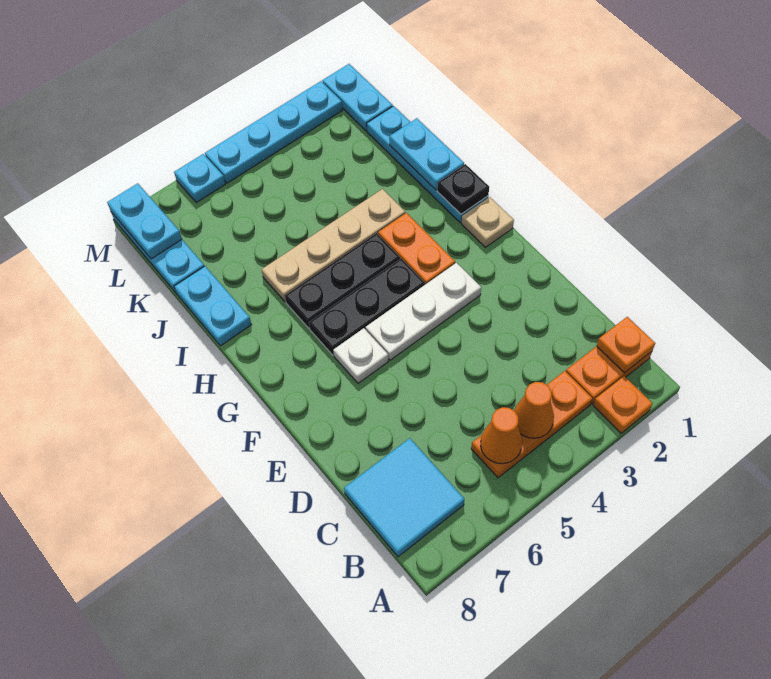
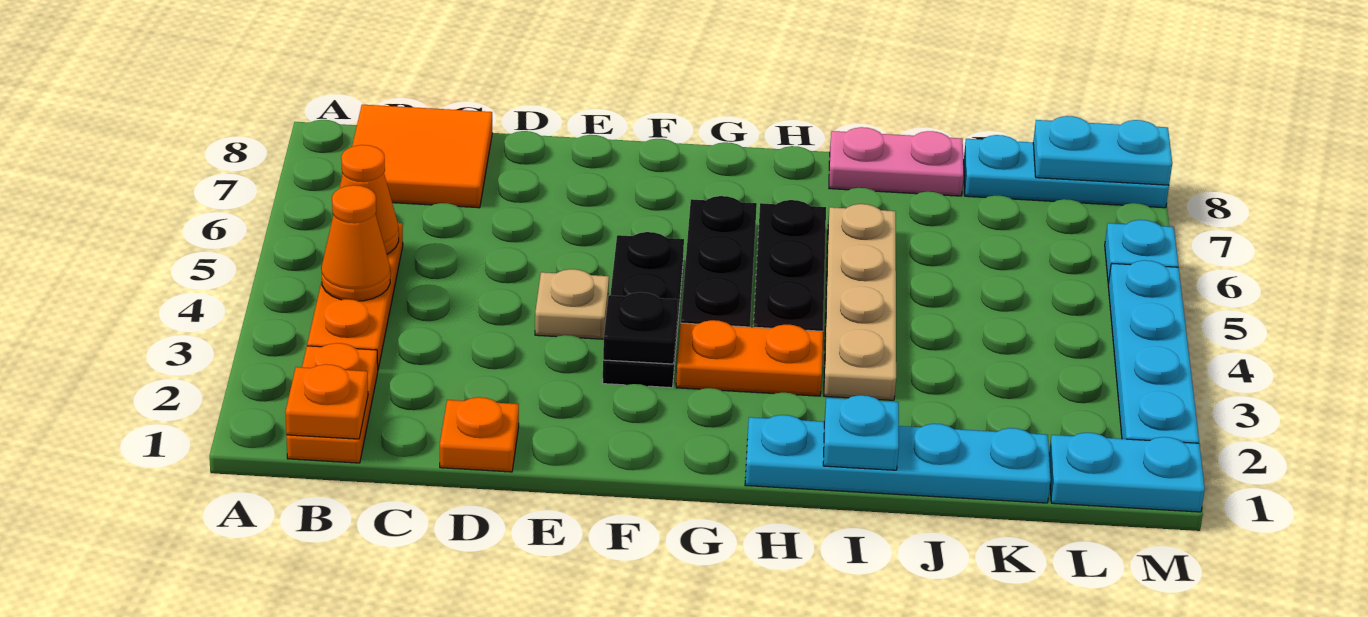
orange 1x1 plate [593,376,653,433] -> orange 1x1 plate moved to [440,397,519,472]
cyan 2x2 tile [344,438,464,557] -> orange 2x2 tile [352,105,492,208]
white 1x3 plate [365,263,481,360] -> black 1x3 plate [603,232,684,388]
white 1x1 plate [333,328,388,383] -> none
tan 1x1 plate [462,197,514,247] -> tan 1x1 plate moved to [535,269,609,339]
black 1x1 plate [437,164,489,214] -> black 1x1 plate moved to [603,292,678,364]
cyan 1x2 plate [389,118,464,190] -> cyan 1x1 plate [823,395,899,470]
cyan 1x2 plate [174,266,251,346] -> pink 1x2 plate [829,127,964,196]

